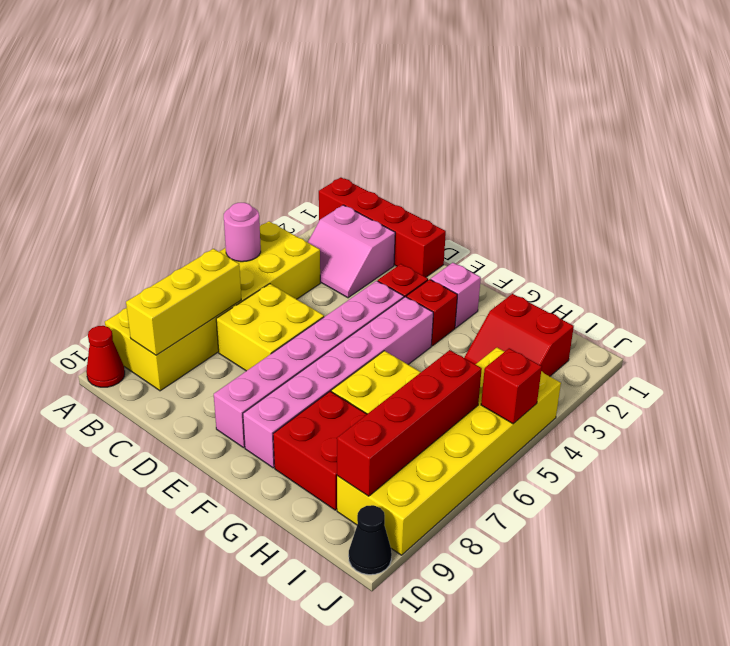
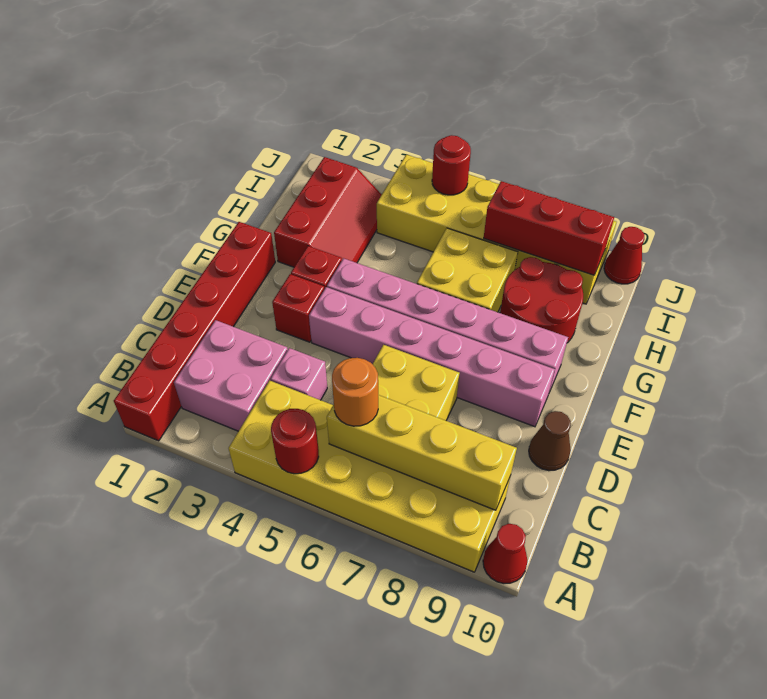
red 1x4 brick [319,178,446,277] -> red 1x6 brick [114,222,275,441]
pink 1x1 round brick [224,203,261,262] -> red 1x1 round brick [271,409,319,474]
pink 2x2 slope [308,205,395,298] -> pink 2x2 brick [174,320,288,431]
none -> orange 1x1 round brick [332,358,378,426]
yellow 1x3 brick [126,249,241,355] -> yellow 1x4 brick [327,395,517,510]
none -> brown 1x1 cone [529,411,571,471]
pink 1x1 brick [431,263,481,328] -> pink 1x1 brick moved to [271,348,327,400]
red 2x2 brick [273,391,367,510] -> red 2x2 round brick [500,257,583,343]
red 2x2 slope [464,294,574,376] -> red 2x3 slope [274,157,382,267]
red 1x4 brick [337,350,482,496] -> red 1x3 brick [484,181,614,275]
red 1x1 brick [481,348,542,424] -> red 1x1 round brick [432,135,471,195]
black 1x1 cone [349,505,392,575] -> red 1x1 cone [604,227,645,284]

